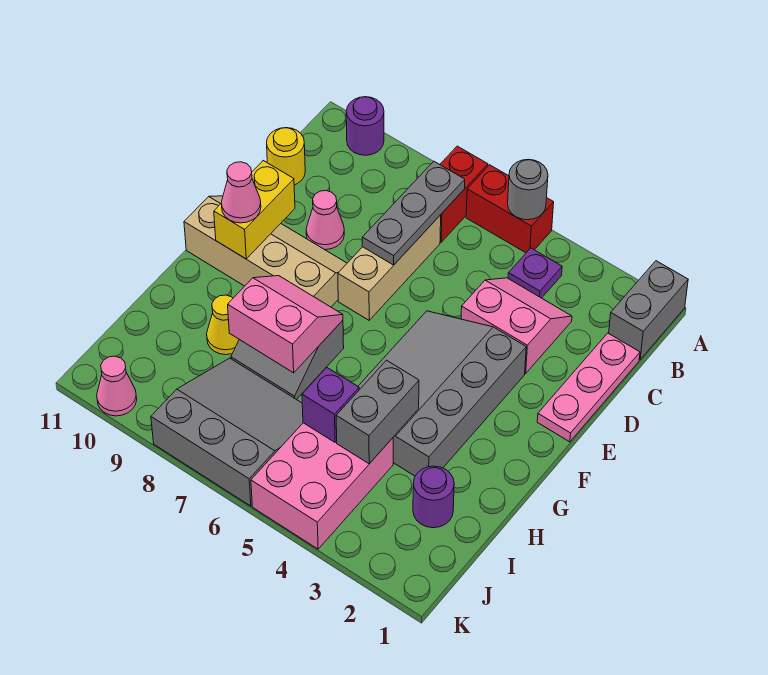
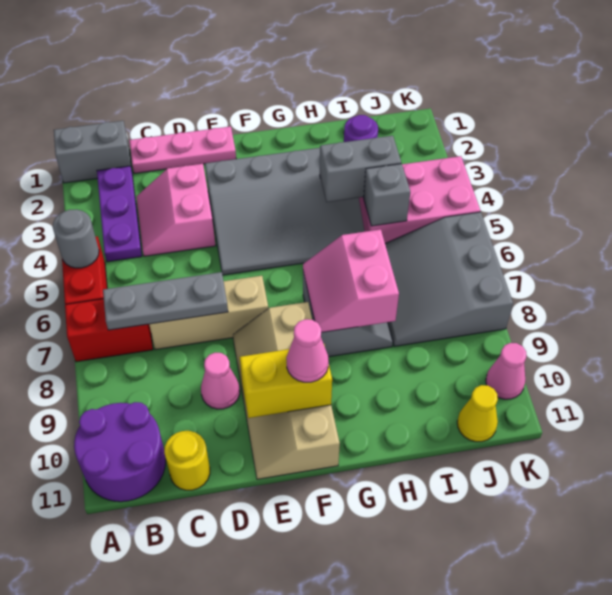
purple 1x1 round brick [346,97,384,155] -> purple 2x2 round brick [74,402,166,502]
purple 1x1 plate [508,248,562,298] -> purple 1x3 plate [97,166,142,262]
yellow 1x1 cone [207,295,239,355] -> yellow 1x1 cone moved to [457,385,498,442]
purple 1x1 brick [302,368,359,442] -> grey 1x1 brick [364,164,410,226]

